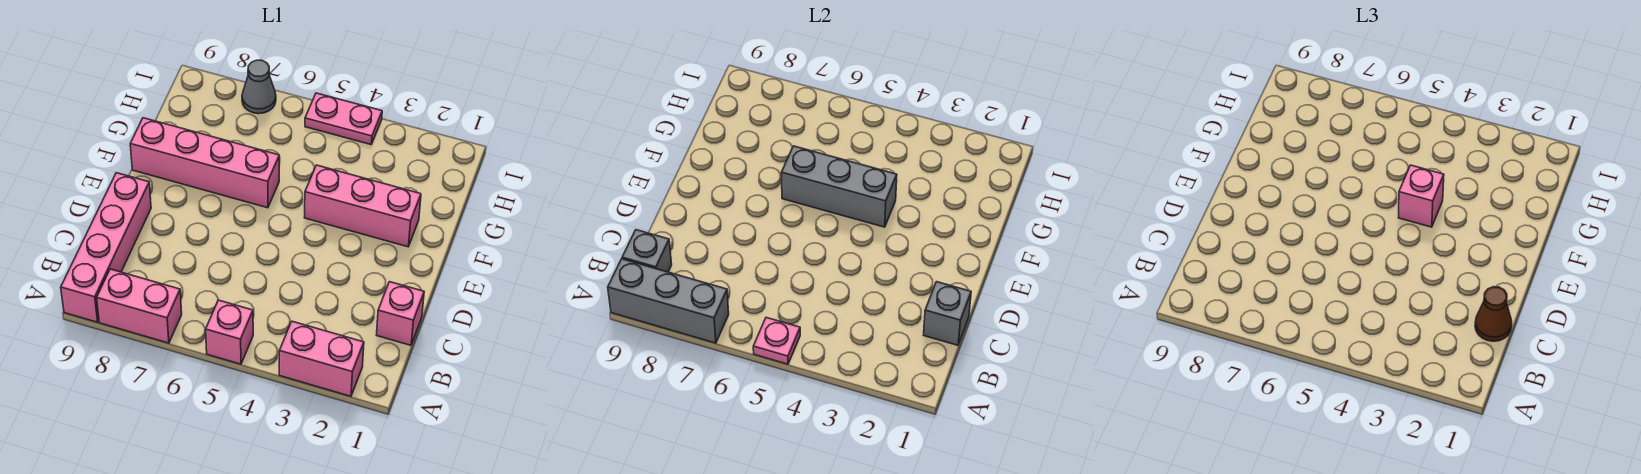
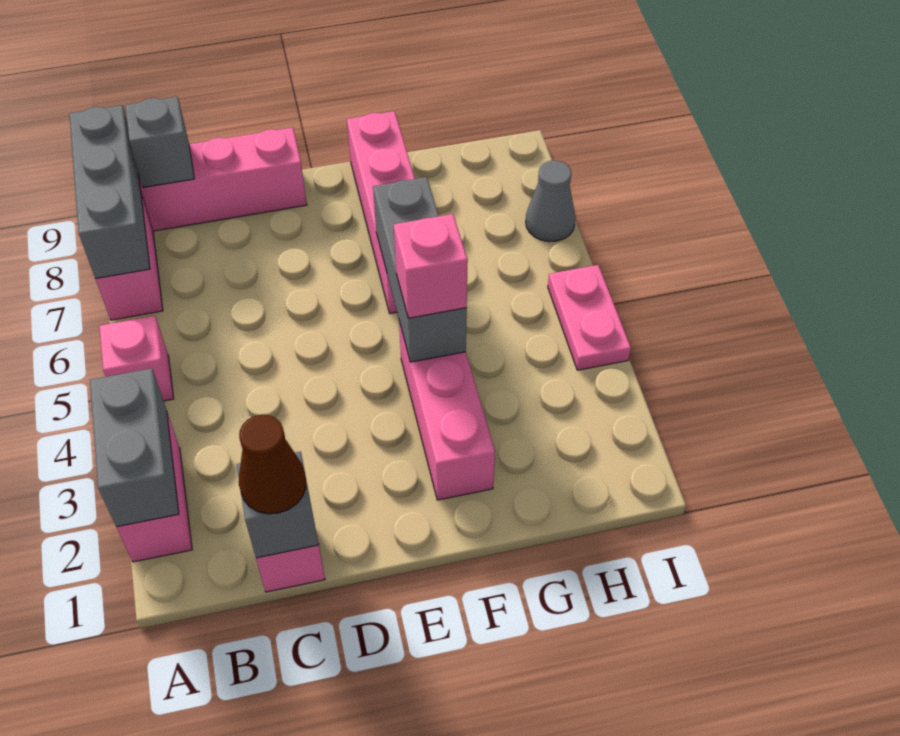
none -> grey 1x2 brick [90,368,179,527]
pink 1x1 plate [753,317,800,364] -> none

